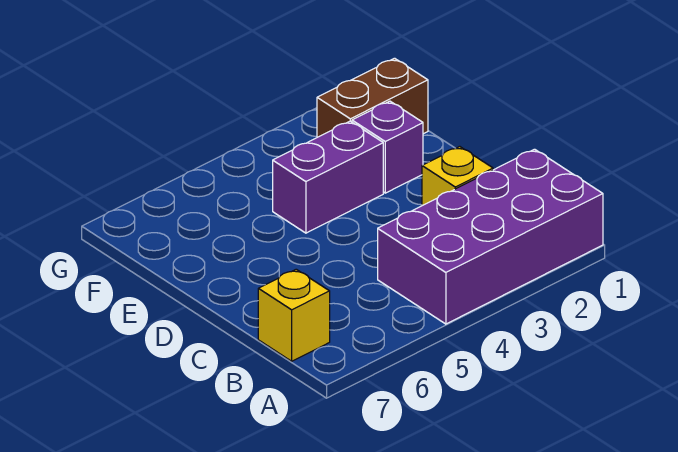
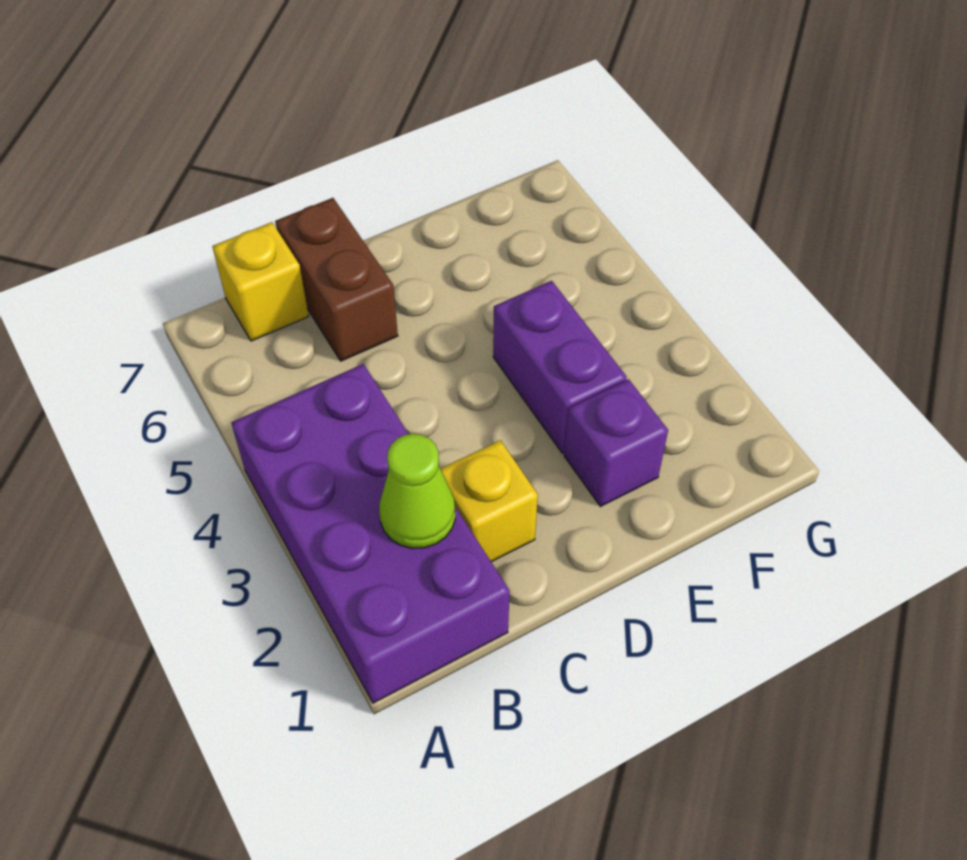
none -> lime 1x1 cone [379,434,455,548]
brown 1x2 brick [317,58,428,137] -> brown 1x2 brick moved to [275,198,398,361]

